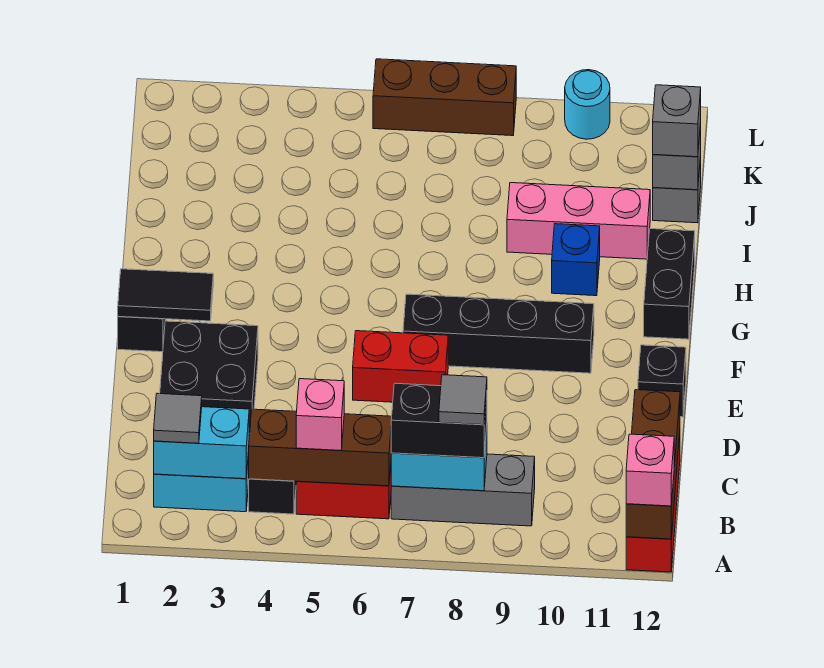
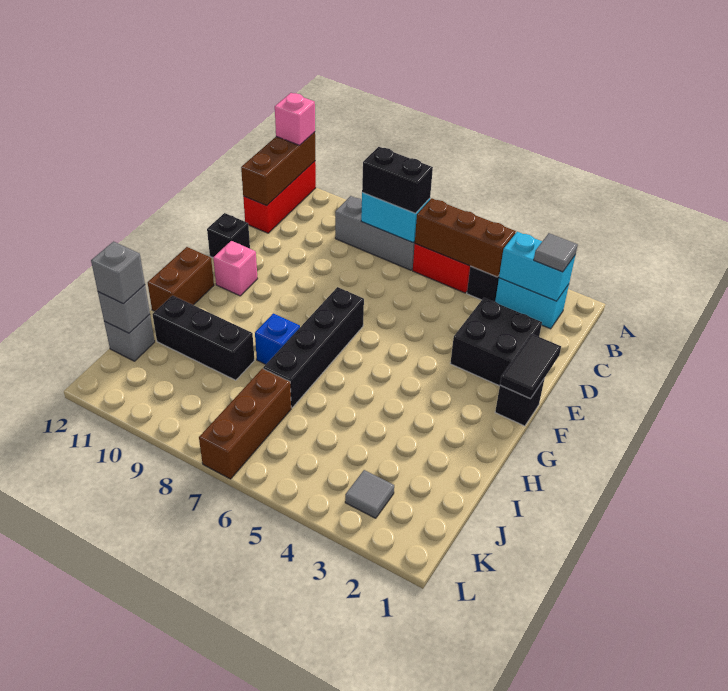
pink 1x1 brick [296,379,344,450] -> pink 1x1 brick moved to [213,241,258,296]
grey 1x1 tile [439,375,487,425] -> grey 1x1 tile moved to [345,470,394,518]
red 1x2 brick [353,331,448,402] -> none
black 1x2 tile [118,269,213,321] -> black 1x2 tile turned to [500,334,561,399]
black 1x4 brick [403,294,594,373] -> black 1x4 brick turned to [263,287,364,408]
black 1x2 brick [644,229,695,339] -> brown 1x2 brick [148,247,214,311]
blue 1x1 brick [552,224,600,296] -> blue 1x1 brick moved to [255,313,300,364]
pink 1x3 brick [507,183,650,259] -> black 1x3 brick [152,295,255,380]
brown 1x3 brick [373,59,516,136] -> brown 1x3 brick turned to [199,369,291,479]
cyan 1x1 round brick [565,70,610,139] -> none

